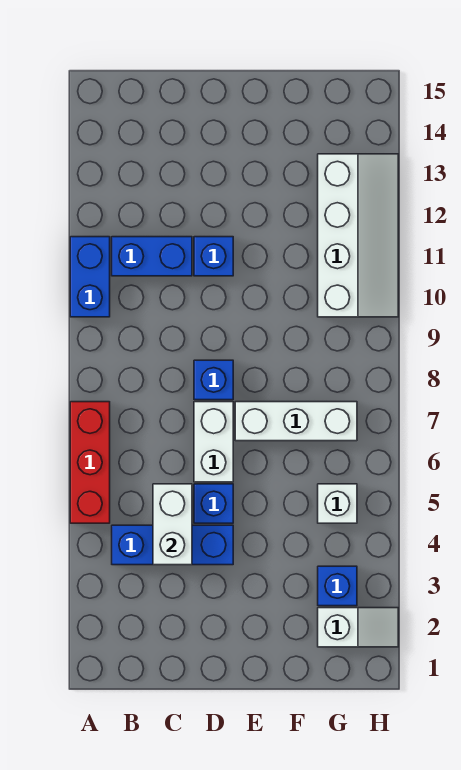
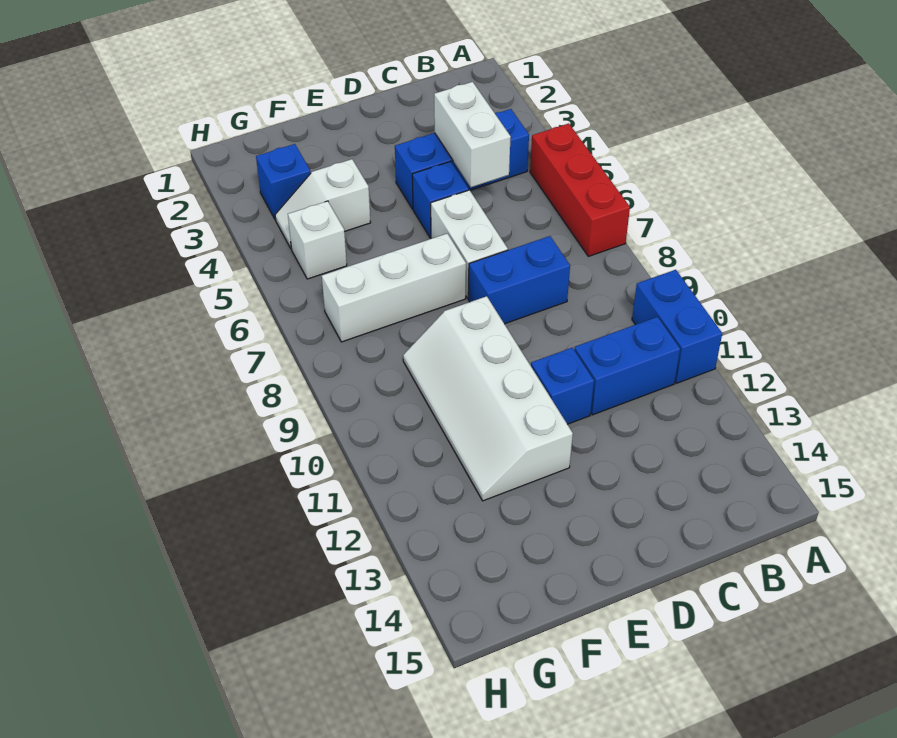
blue 1x1 brick [194,360,233,400] -> blue 1x2 brick [468,236,570,324]
white 1x2 slope [318,608,398,647] -> white 1x2 slope moved to [275,159,371,248]
white 2x4 slope [318,154,398,317] -> white 2x4 slope moved to [403,296,573,501]

